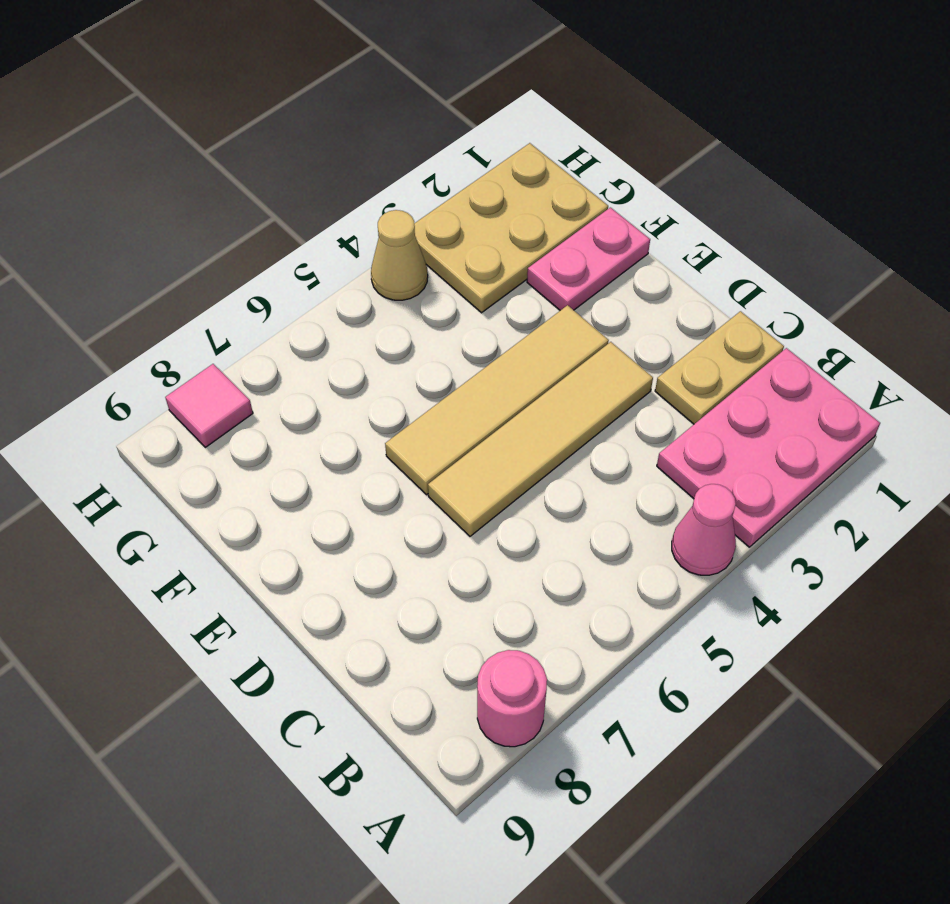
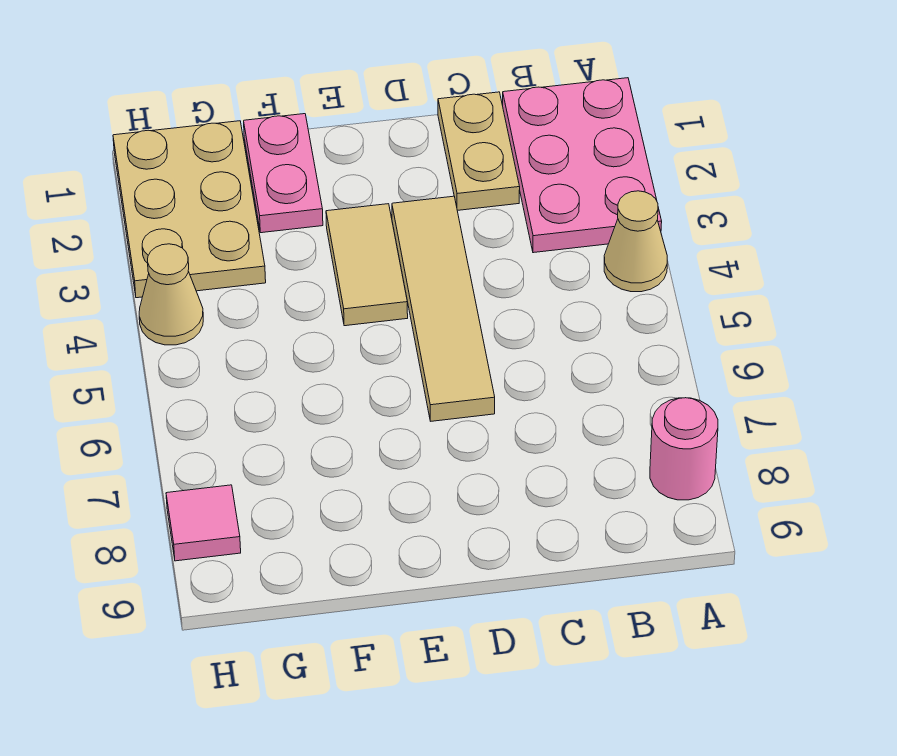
pink 1x1 cone [672,484,736,575] -> tan 1x1 cone [604,191,667,292]
tan 1x4 tile [385,305,609,495] -> tan 1x2 tile [326,204,408,326]

